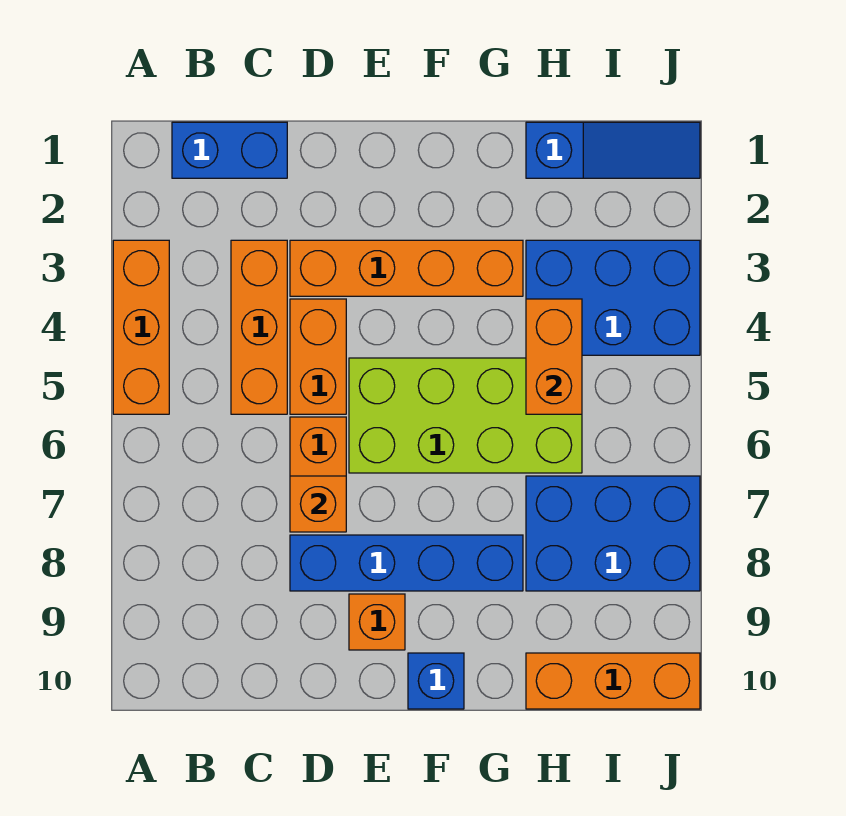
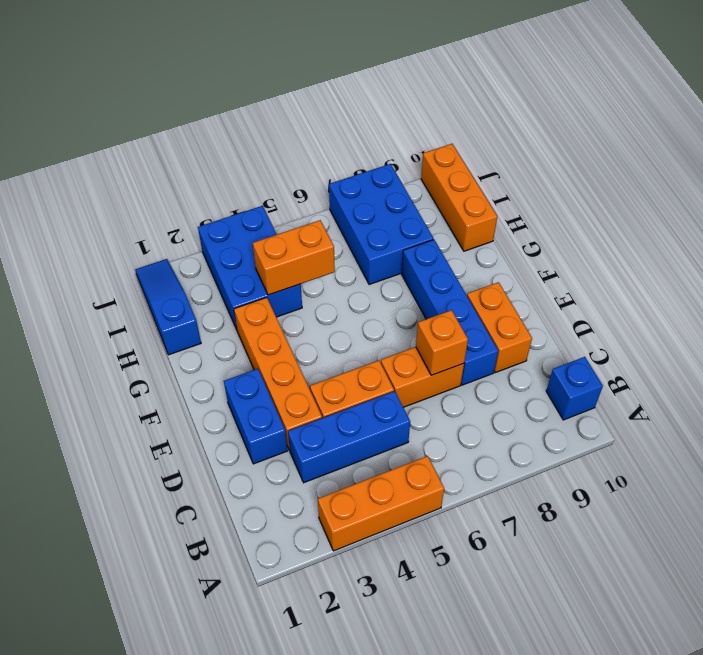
blue 1x2 brick [172,122,287,178] -> blue 1x2 brick moved to [224,369,288,464]
orange 1x3 brick [231,240,287,414] -> blue 1x3 brick [288,391,410,483]
lime 2x4 brick [349,358,582,473] -> none
orange 1x1 brick [349,594,405,650] -> orange 1x2 brick [467,282,532,373]
blue 1x1 brick [408,653,464,709] -> blue 1x1 brick moved to [546,357,603,420]

